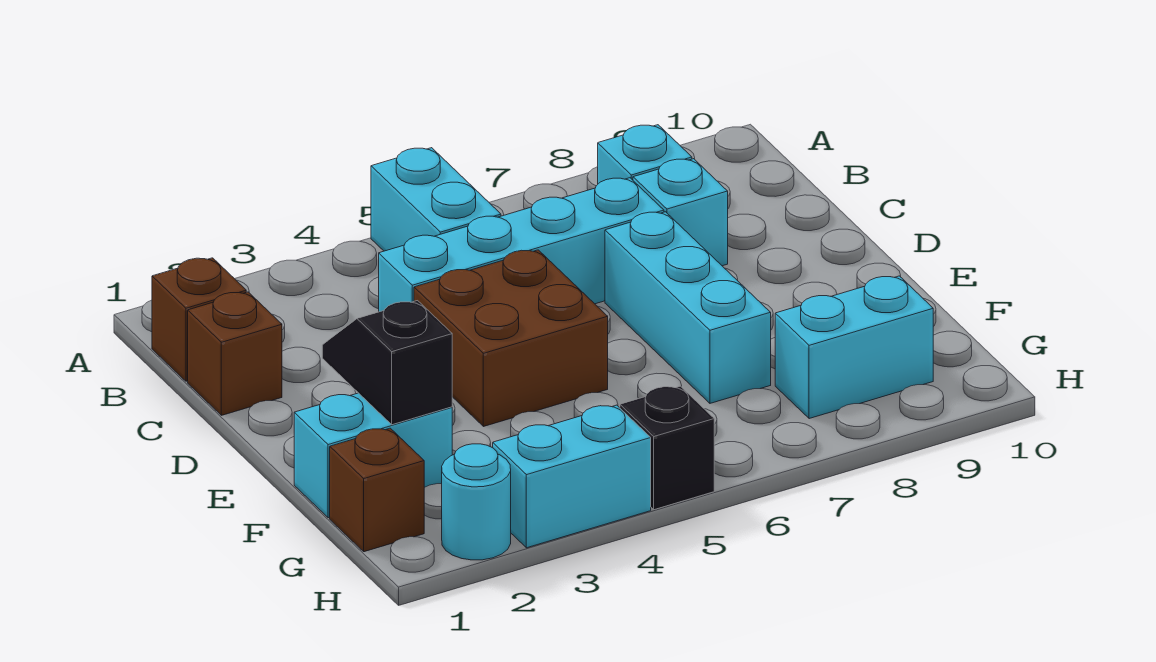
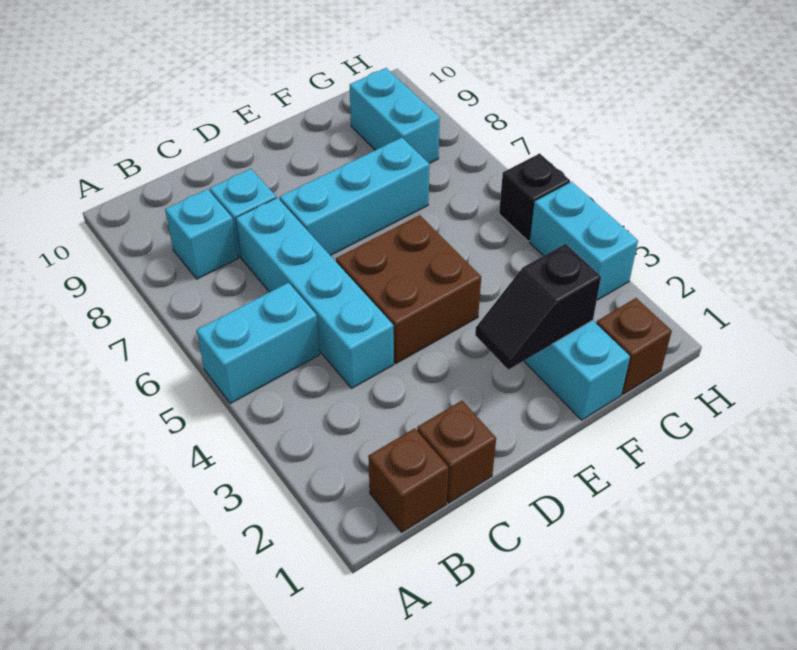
cyan 1x1 round brick [442,444,511,560] -> none

